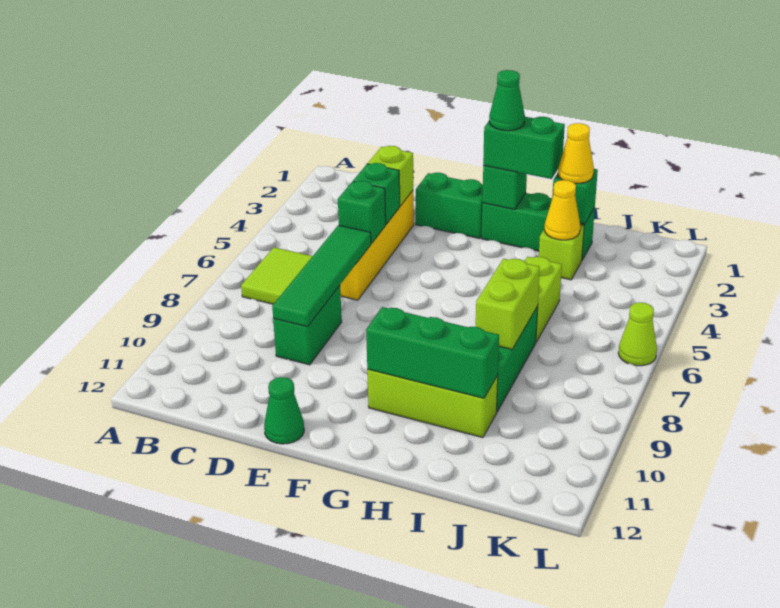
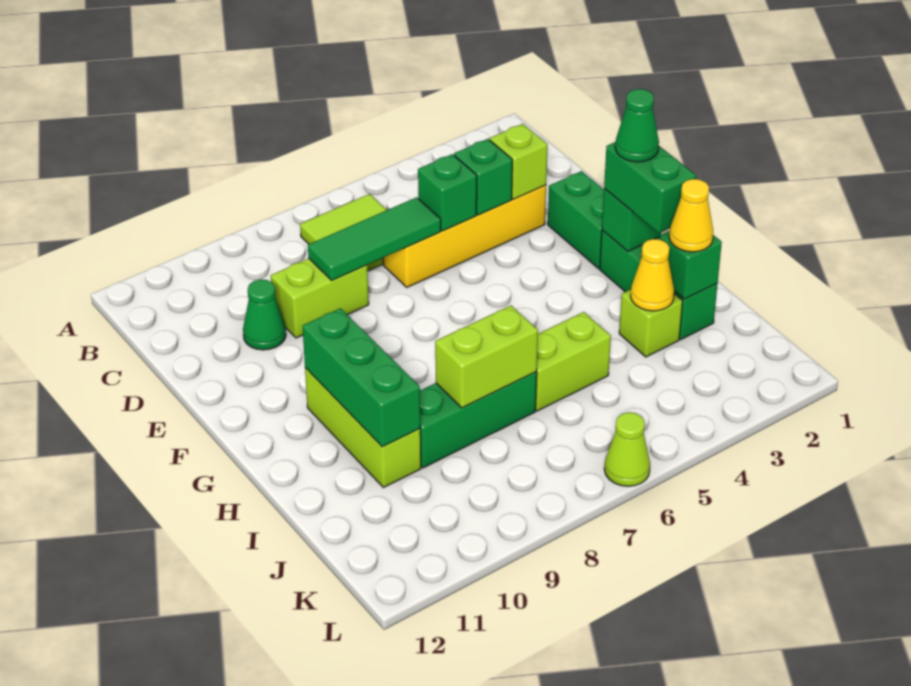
green 1x4 tile [272,225,371,327] -> green 1x3 tile [308,197,441,280]
green 1x2 brick [273,286,342,365] -> lime 1x2 brick [271,259,369,338]
green 1x1 cone [264,377,304,444] -> green 1x1 cone moved to [243,279,286,350]

